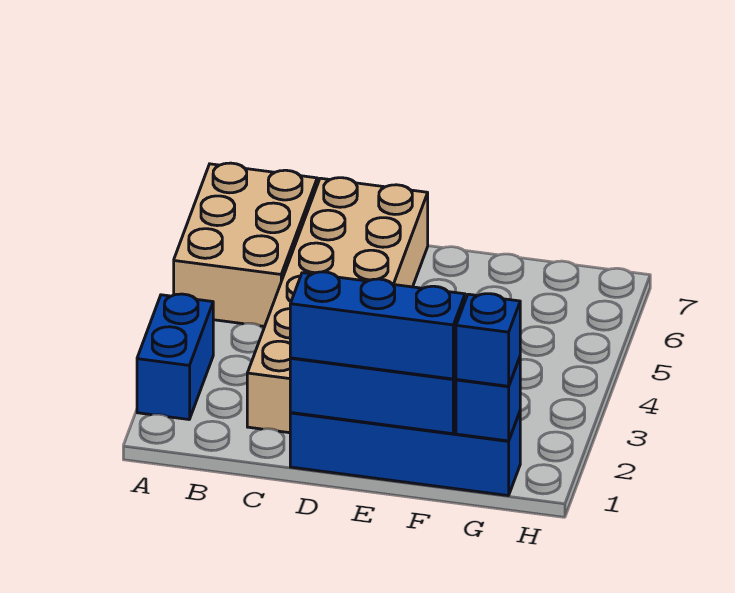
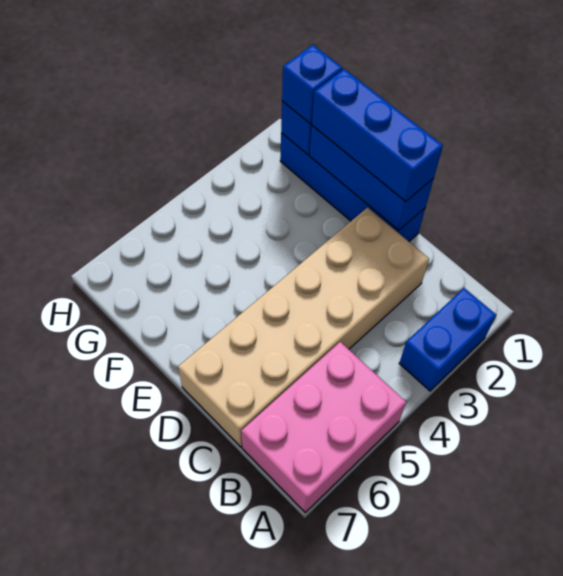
tan 2x3 brick [174,163,317,326] -> pink 2x3 brick [241,342,406,512]

